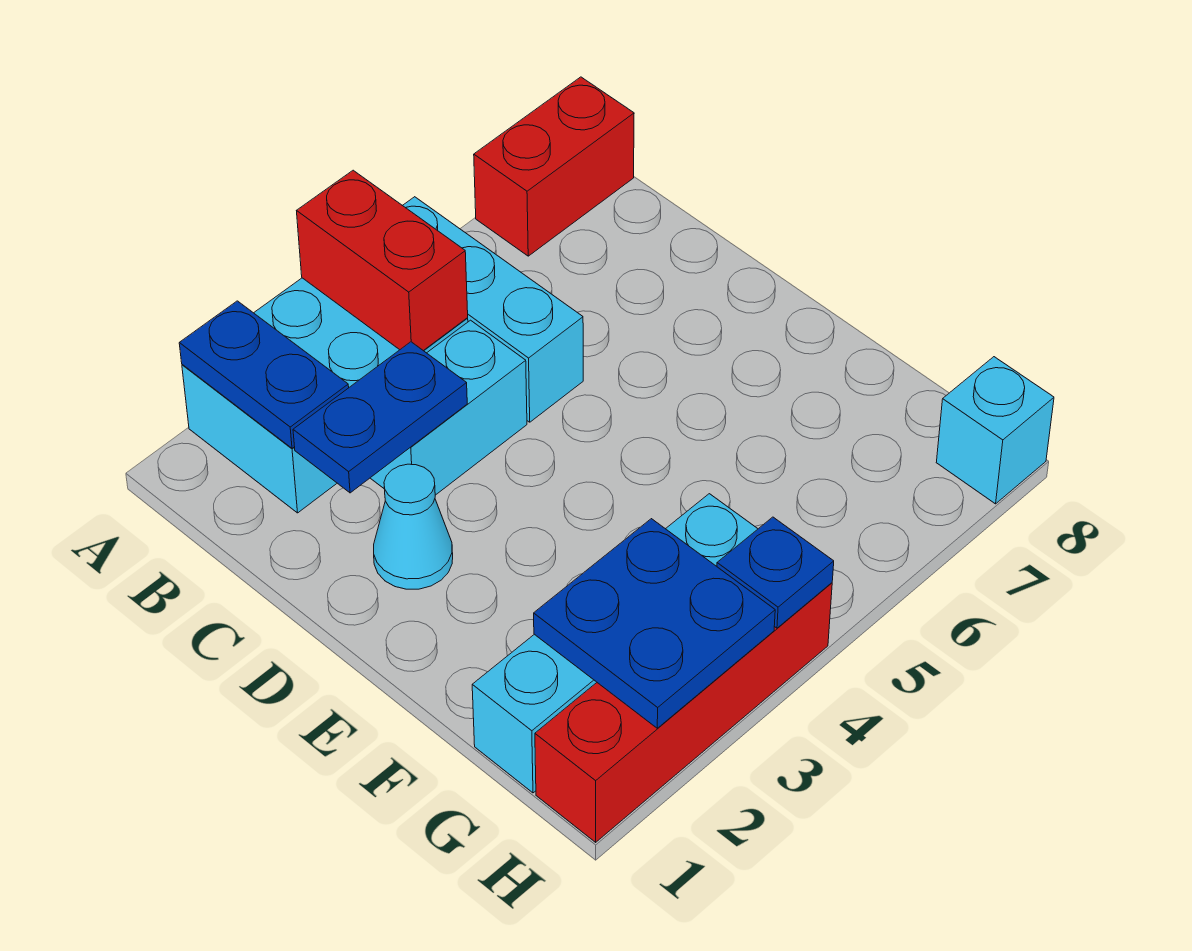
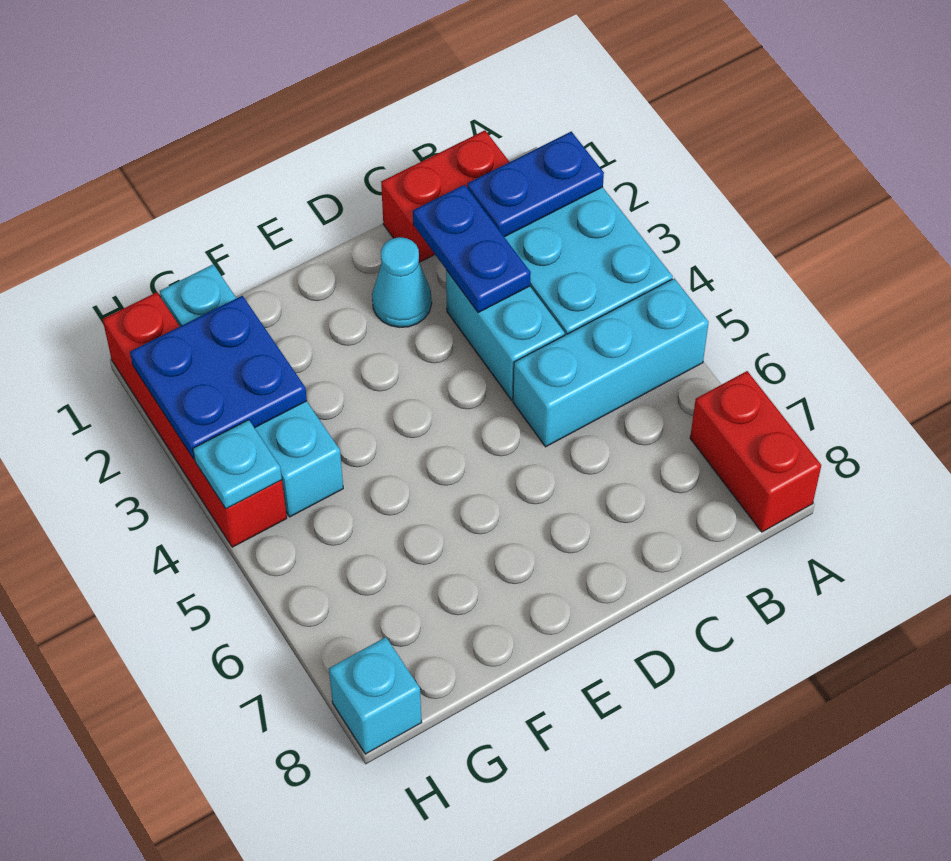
red 1x2 brick [297,170,468,351] -> red 1x2 brick moved to [381,130,509,262]
blue 1x1 plate [717,517,834,628] -> cyan 1x1 plate [193,420,282,509]

